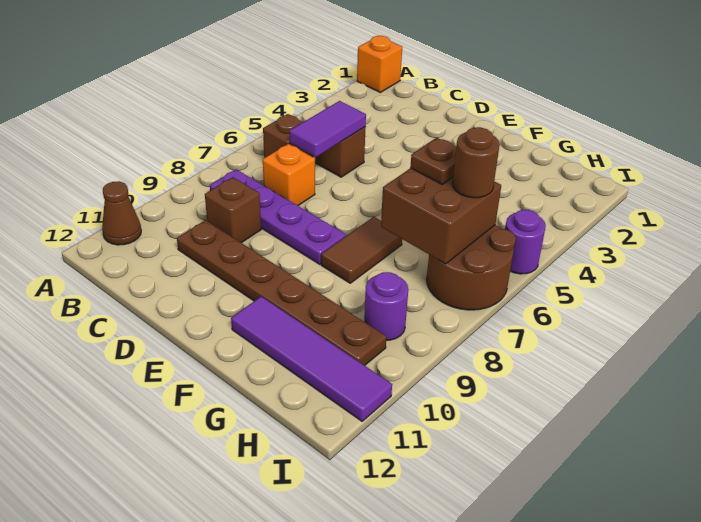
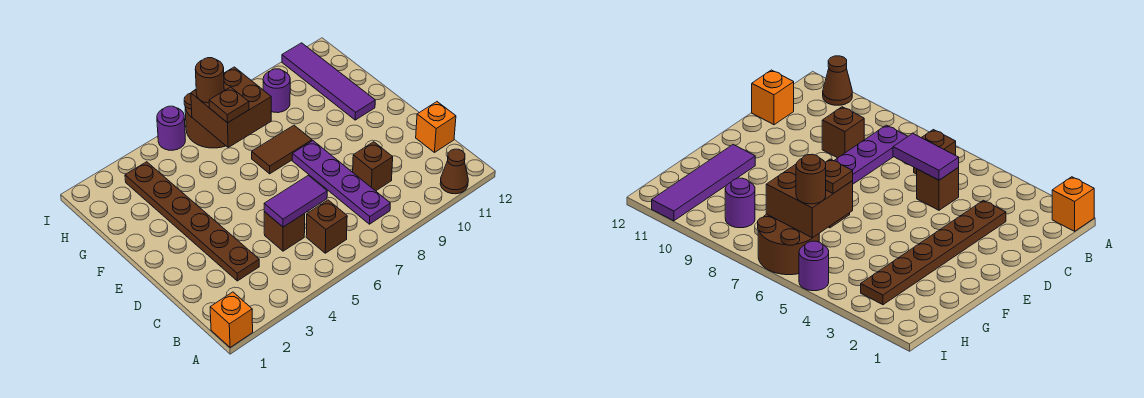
orange 1x1 brick [263,144,315,205] -> orange 1x1 brick moved to [416,102,456,152]
brown 1x6 plate [177,220,387,366] -> brown 1x6 plate moved to [125,162,259,281]

